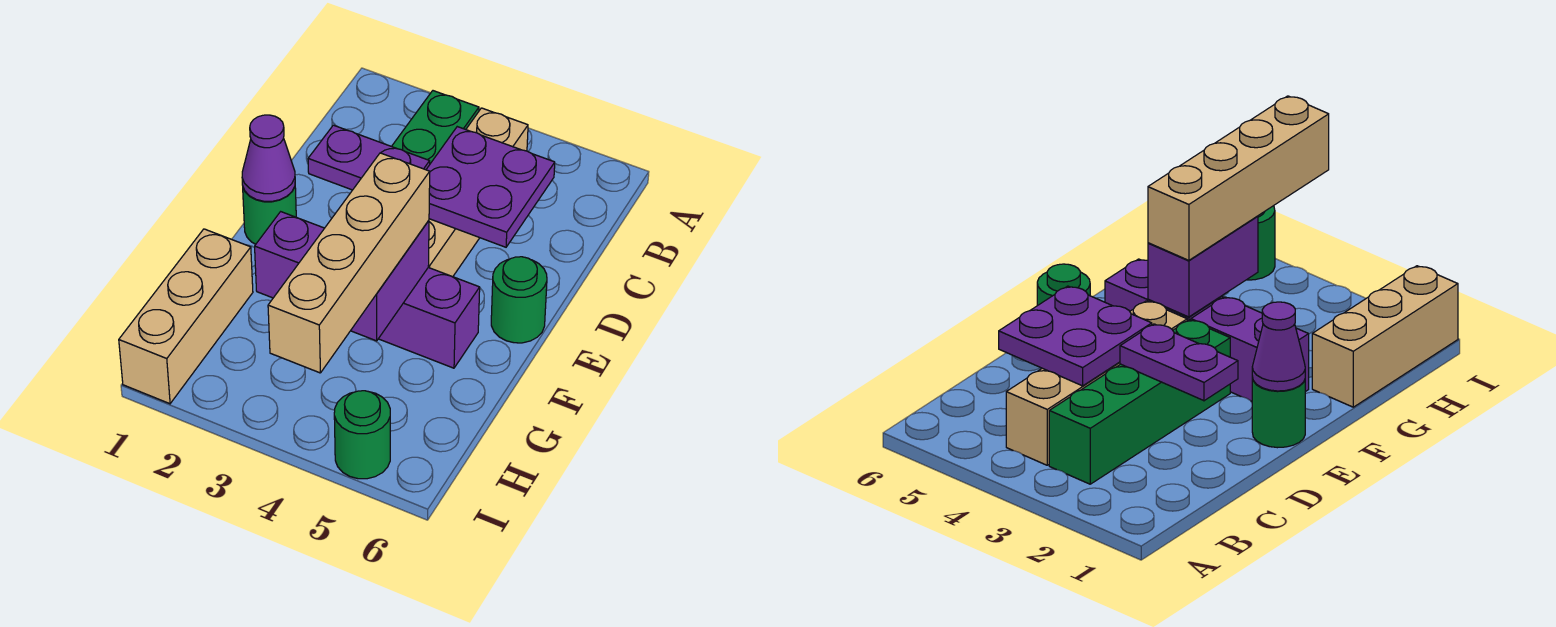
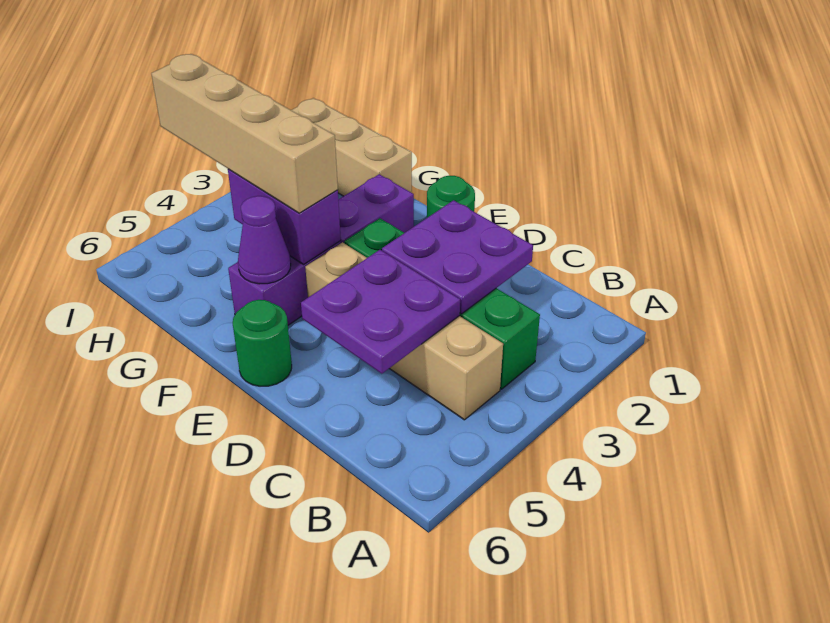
purple 1x2 plate [308,125,430,190] -> purple 2x2 plate [382,200,533,314]
purple 1x1 cone [242,115,295,201] -> purple 1x1 cone moved to [238,196,291,284]
green 1x1 round brick [334,391,390,479] -> none

